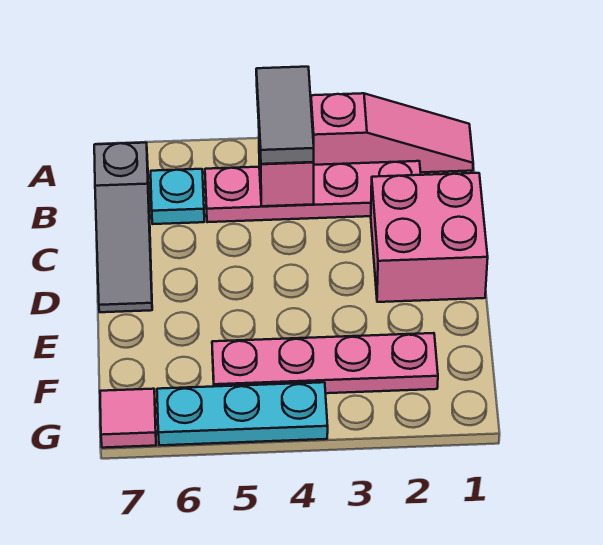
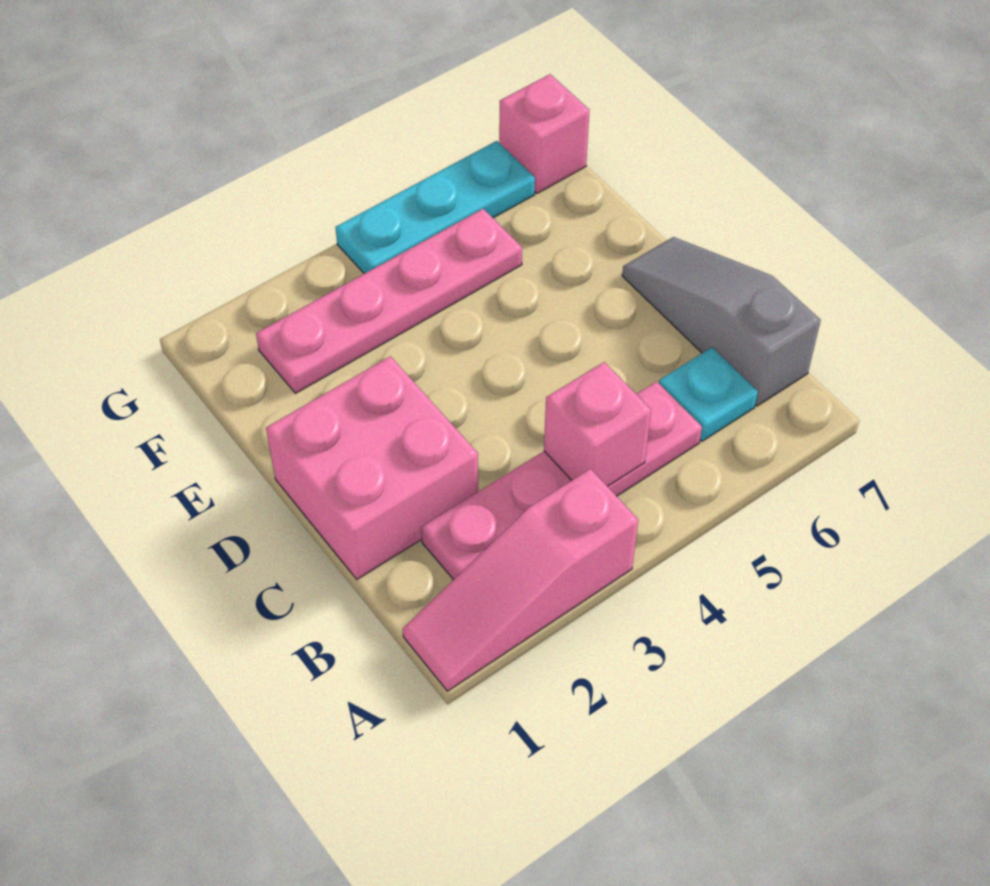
grey 1x2 tile [256,67,314,164] -> none
pink 1x1 tile [100,389,156,448] -> pink 1x1 brick [499,74,590,193]

